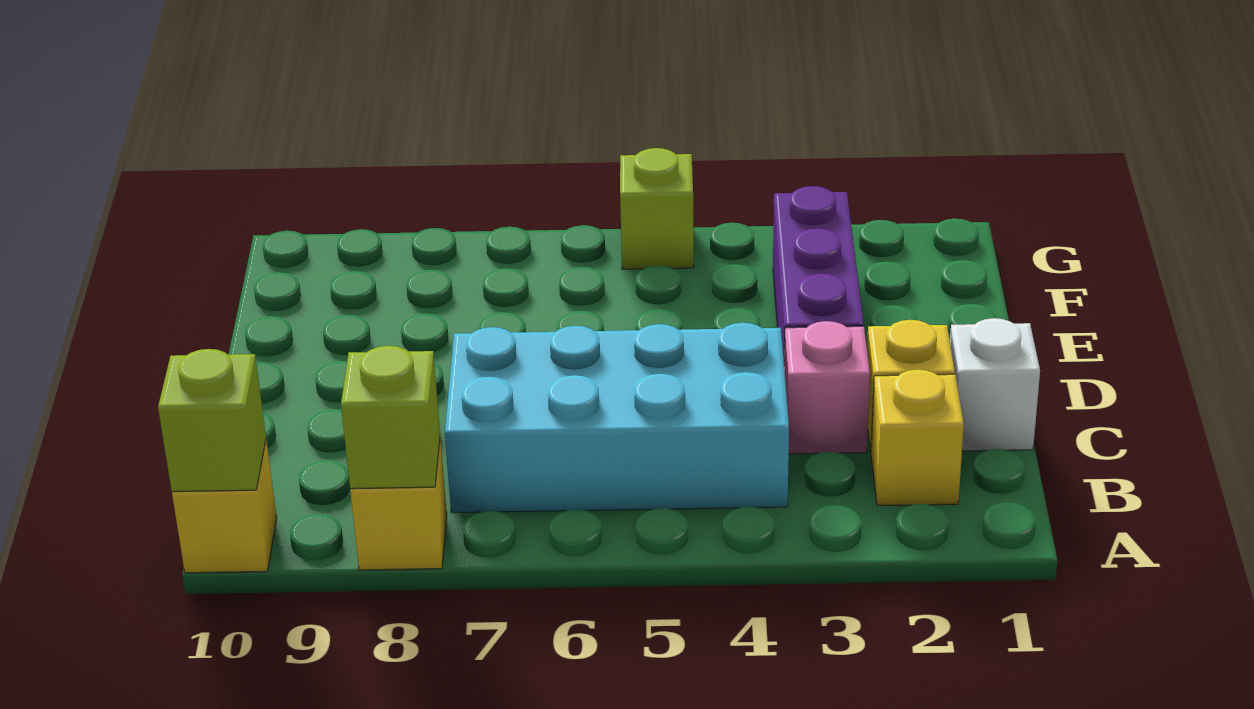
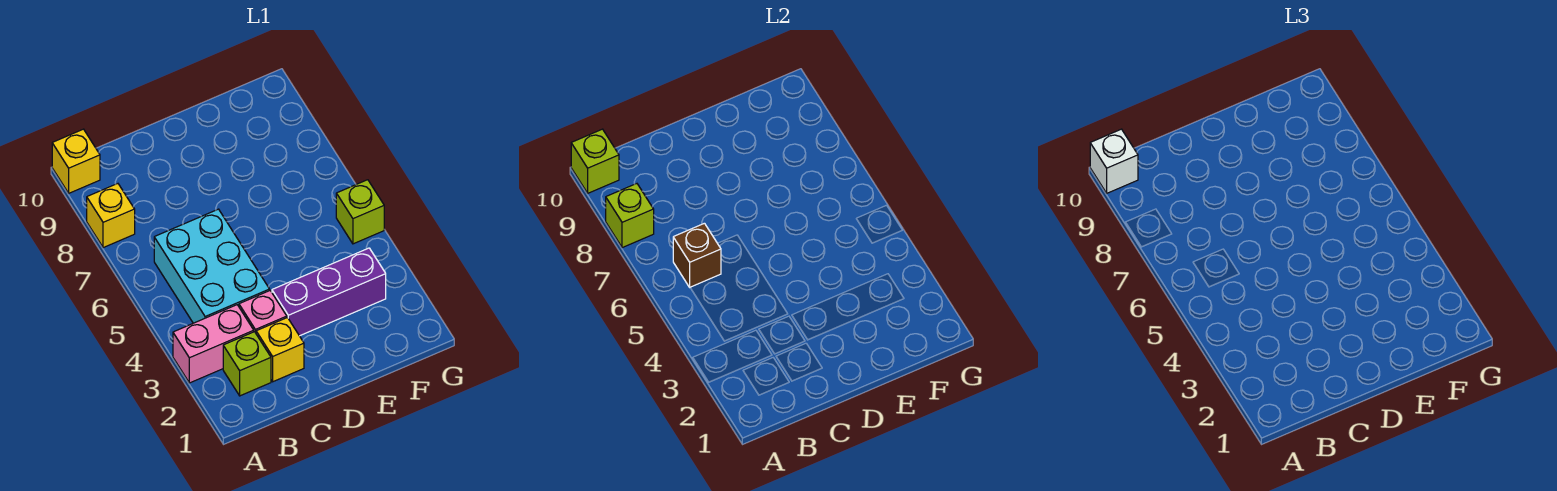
none -> pink 1x2 brick [173,305,254,383]
yellow 1x1 brick [871,370,964,506] -> lime 1x1 brick [223,332,271,396]
cyan 2x4 brick [445,323,789,513] -> cyan 2x3 brick [154,209,270,323]
none -> brown 1x1 brick [673,223,721,287]
white 1x1 brick [950,318,1040,451] -> white 1x1 brick moved to [1090,129,1138,193]

